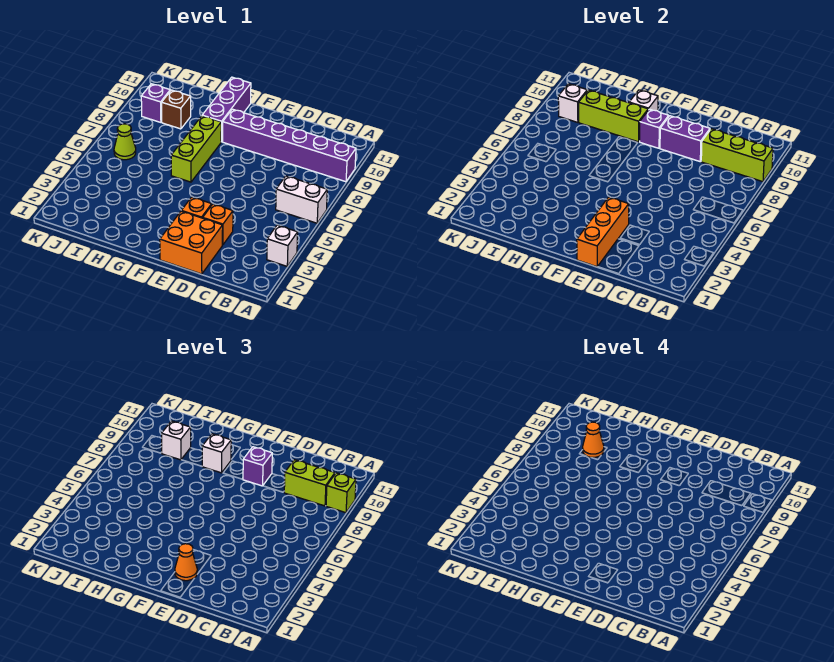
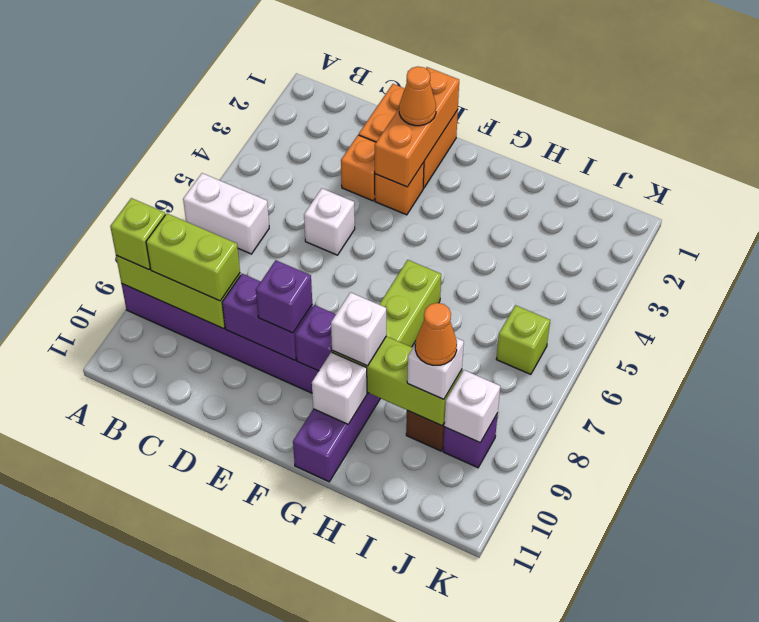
white 1x1 brick [267,225,298,266] -> white 1x1 brick moved to [304,188,355,255]
lime 1x1 cone [114,124,136,160] -> lime 1x1 brick [496,305,550,374]

